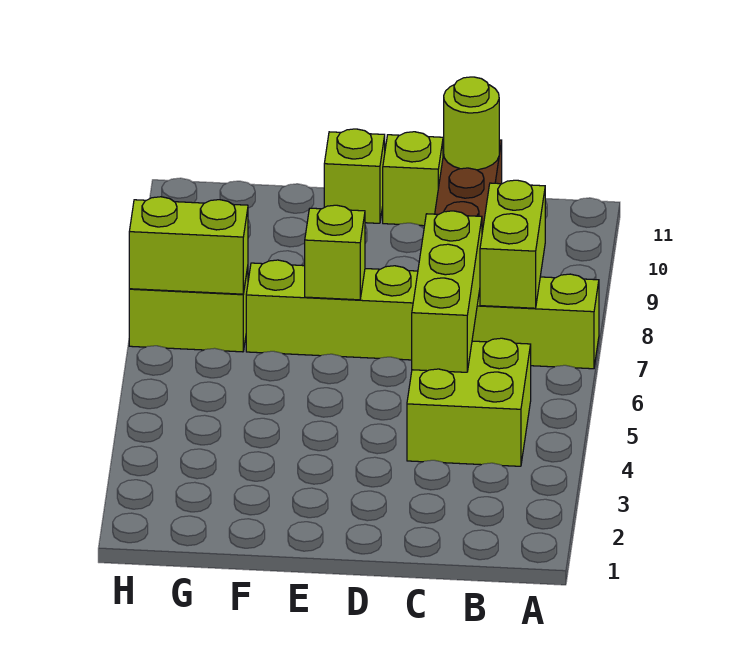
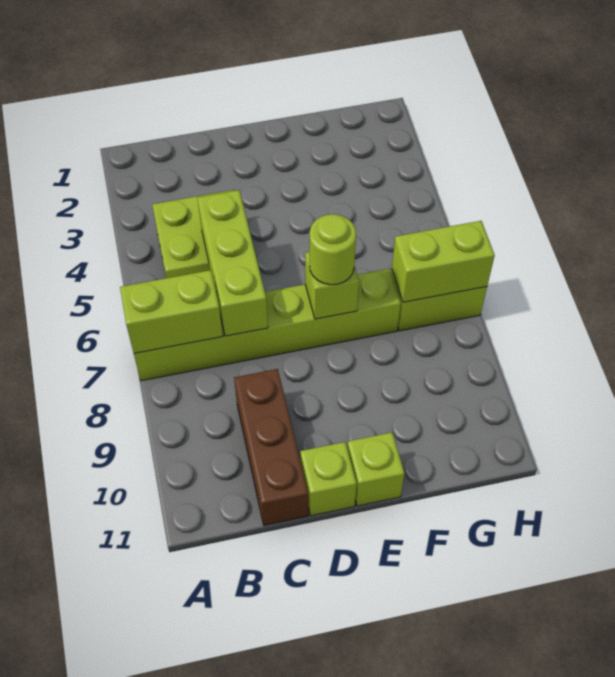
lime 1x2 brick [480,180,545,308] -> lime 1x2 brick turned to [120,270,223,353]
lime 1x1 round brick [444,77,499,170] -> lime 1x1 round brick moved to [310,214,356,285]

